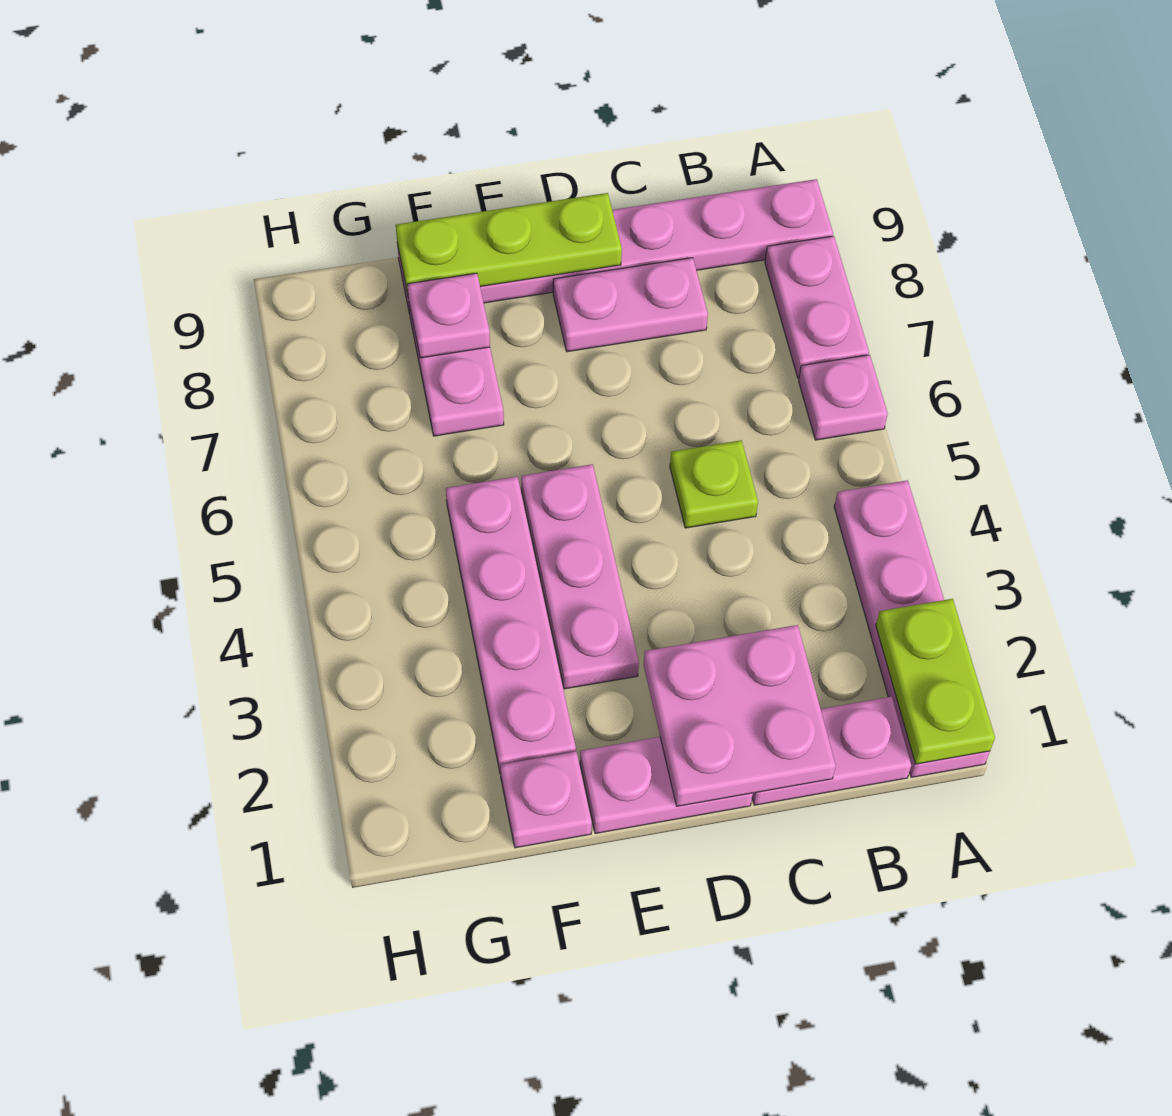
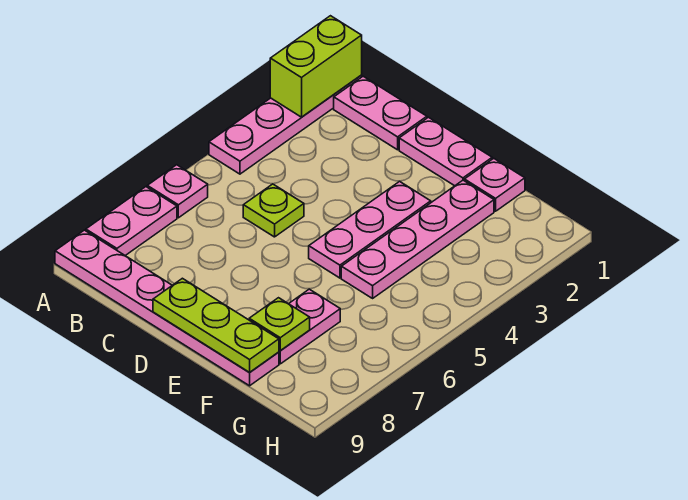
lime 1x2 plate [876,599,995,764] -> lime 1x2 brick [270,16,362,117]
pink 2x2 plate [644,625,836,806] -> none
pink 1x2 plate [553,258,708,352] -> none
pink 1x1 plate [407,273,490,358] -> lime 1x1 plate [249,298,310,350]

